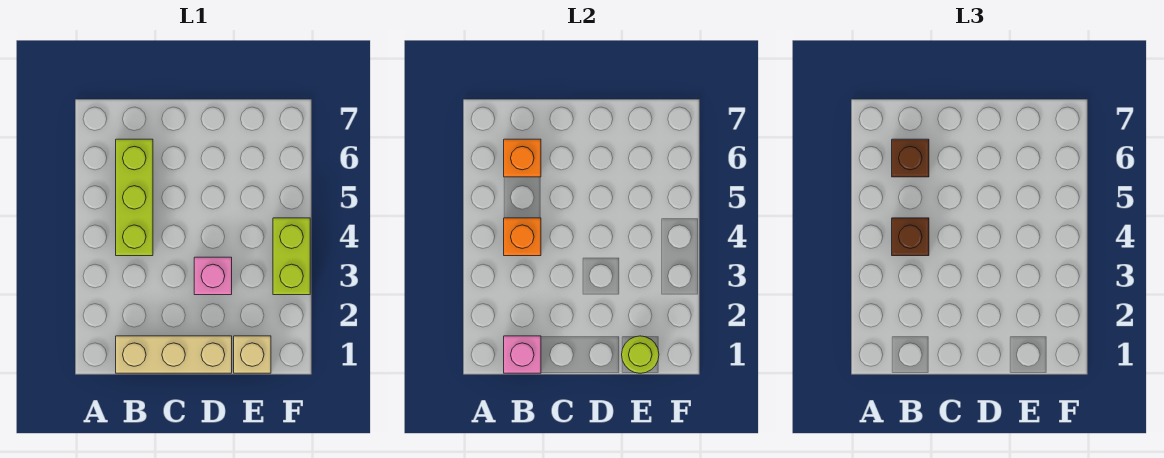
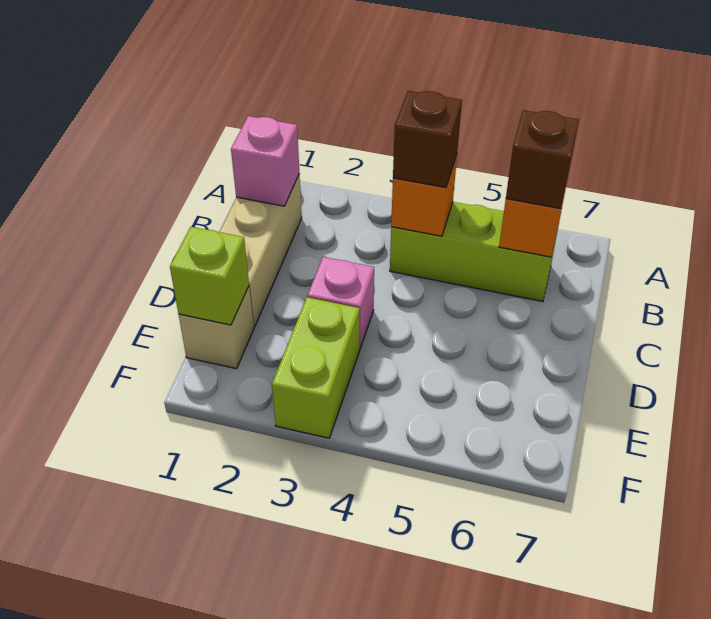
lime 1x1 round brick [622,336,659,373] -> lime 1x1 brick [170,227,249,325]
lime 1x2 brick [273,218,310,295] -> lime 1x2 brick turned to [272,297,360,438]

